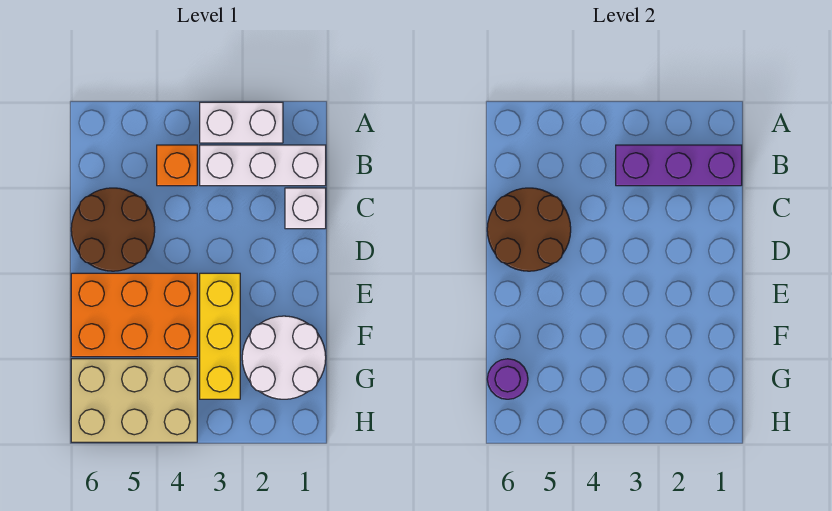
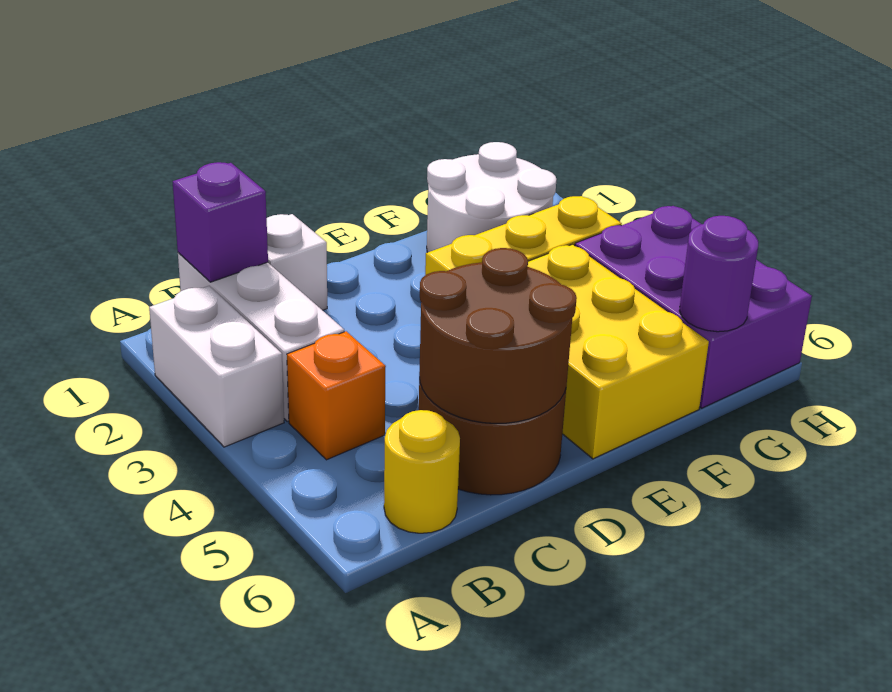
purple 1x3 brick [616,145,742,186] -> purple 1x1 brick [173,162,268,282]
none -> yellow 1x1 round brick [384,410,460,533]
orange 2x3 brick [71,273,197,357] -> yellow 2x3 brick [528,244,709,459]
tan 2x3 brick [71,359,197,442] -> purple 2x3 brick [575,206,812,408]

